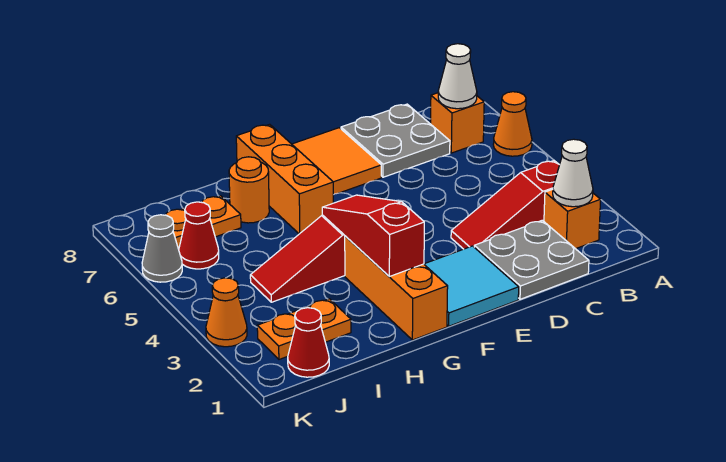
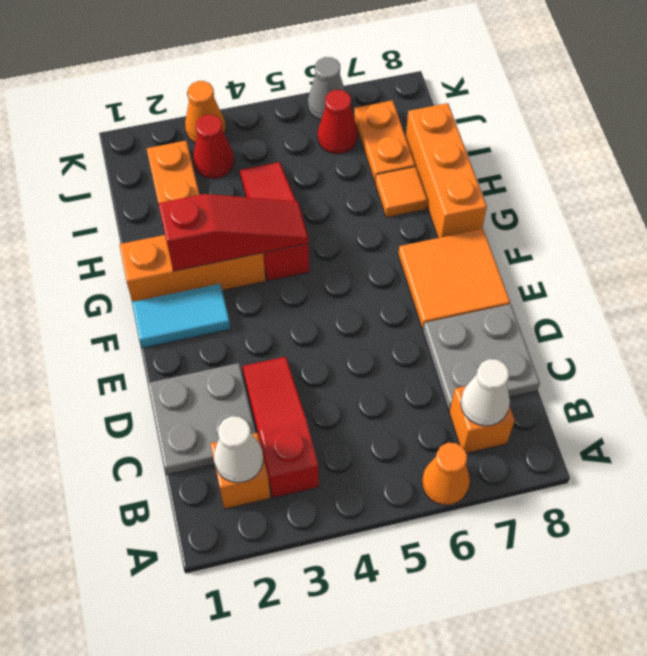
cyan 2x2 tile [424,246,519,326] -> cyan 1x2 tile [132,284,230,348]
orange 1x3 brick [236,124,333,234] -> orange 1x3 brick turned to [406,103,487,238]
orange 1x1 round brick [229,157,269,223] -> orange 1x1 tile [375,167,427,218]
red 1x1 cone [288,308,329,377] -> red 1x1 cone moved to [193,115,234,179]

